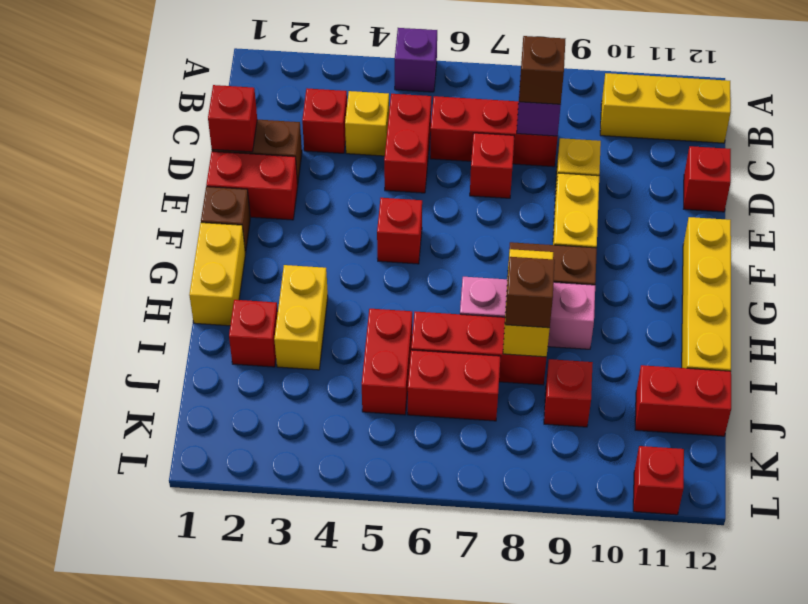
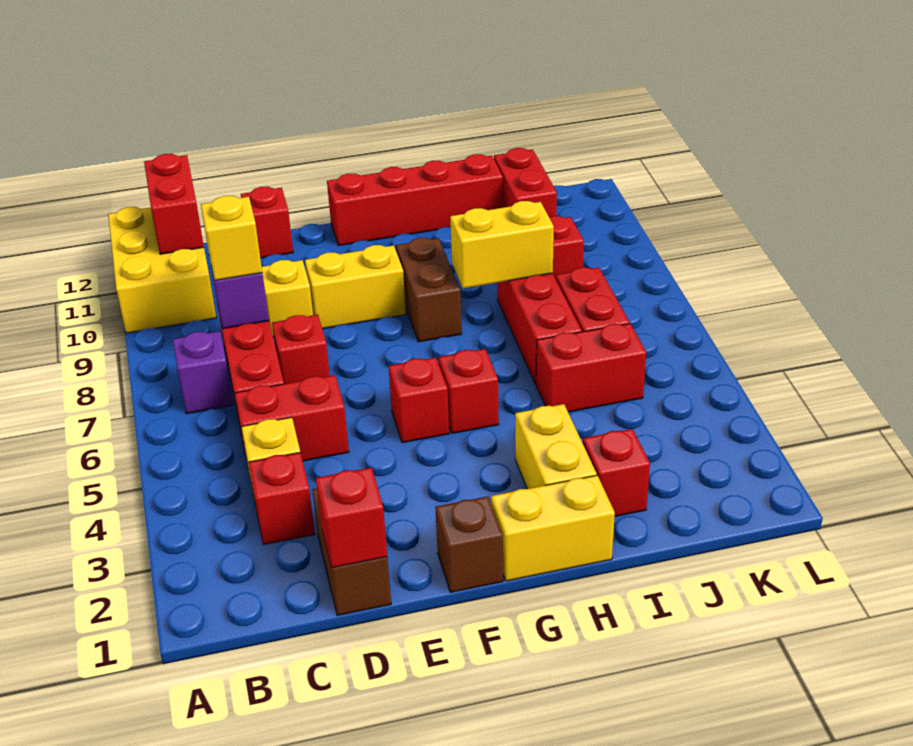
purple 1x1 brick [395,28,437,92] -> purple 1x1 brick moved to [173,331,233,414]
yellow 1x3 brick [600,73,731,143] -> yellow 2x3 brick [108,207,216,333]
brown 1x1 brick [519,36,565,104] -> yellow 1x1 brick [201,196,262,281]
red 1x2 brick [206,151,298,220] -> red 1x2 brick moved to [144,154,204,254]
yellow 1x4 brick [682,217,731,371] -> red 1x4 brick [327,154,503,246]
yellow 1x2 brick [274,265,328,370] -> yellow 1x2 brick turned to [515,404,597,489]
pink 1x3 brick [460,277,595,349] -> none
brown 1x1 brick [505,257,555,328] -> none
red 1x1 brick [633,446,684,515] -> red 1x1 brick moved to [438,349,499,433]

